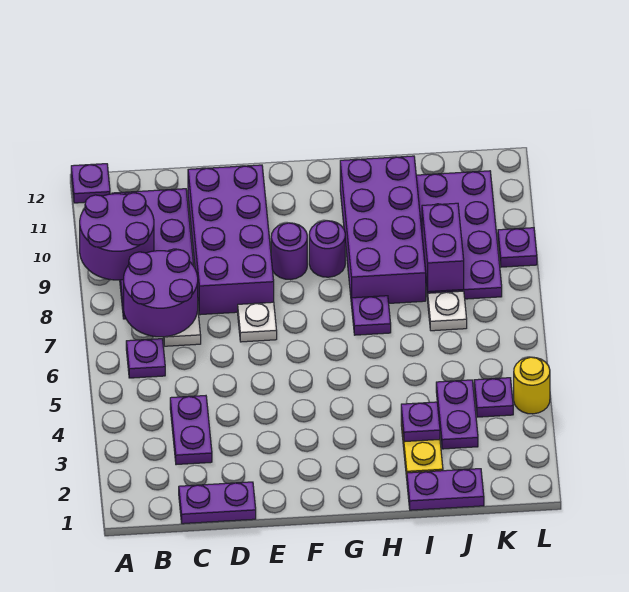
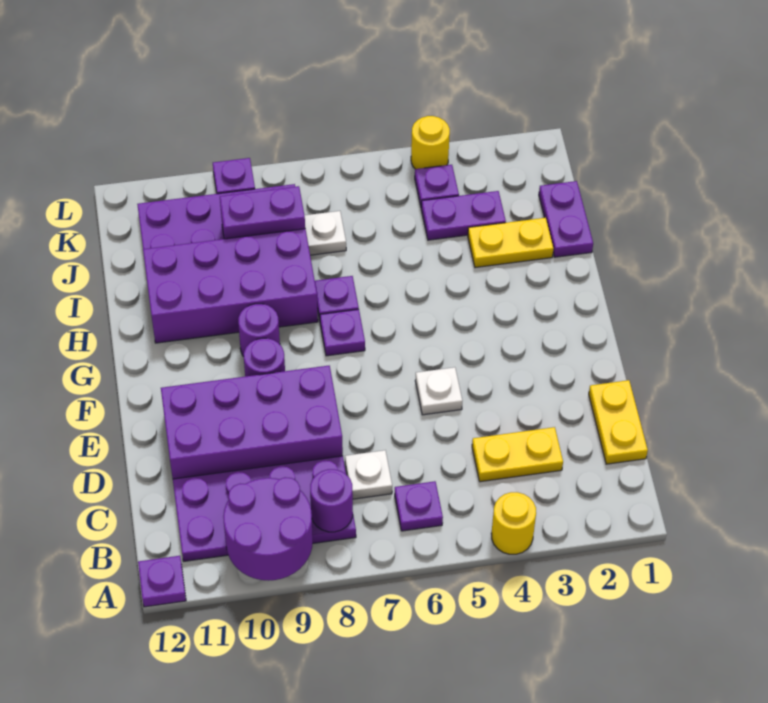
none -> yellow 1x1 round brick [491,492,536,554]
purple 2x2 round brick [123,250,198,337] -> purple 1x1 round brick [310,469,353,532]
purple 1x2 plate [179,482,256,524] -> yellow 1x2 plate [589,380,648,464]
purple 1x2 plate [170,396,212,465] -> yellow 1x2 plate [472,427,563,482]
white 1x1 plate [238,302,277,342] -> white 1x1 plate moved to [415,367,462,415]
purple 1x1 plate [401,402,440,442] -> purple 1x1 plate moved to [320,309,365,356]

